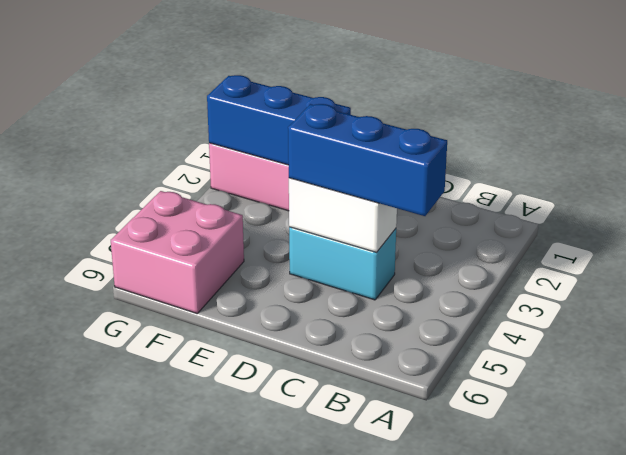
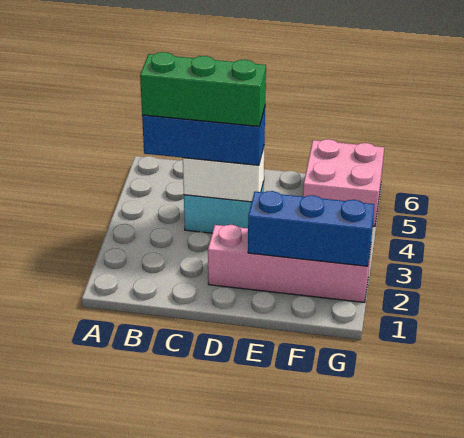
none -> green 1x3 brick [140,52,266,127]

